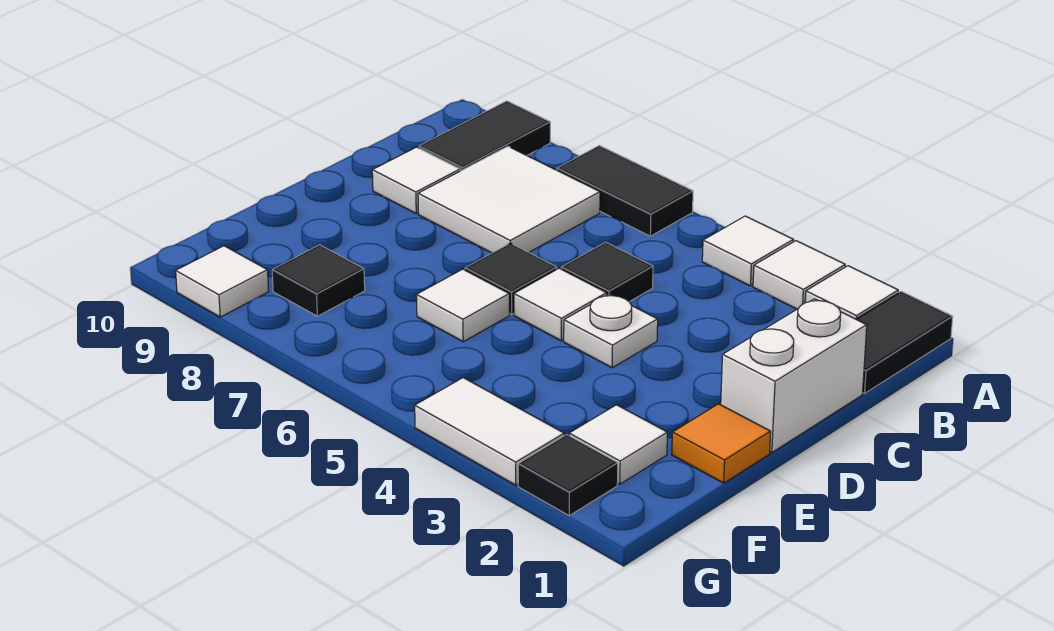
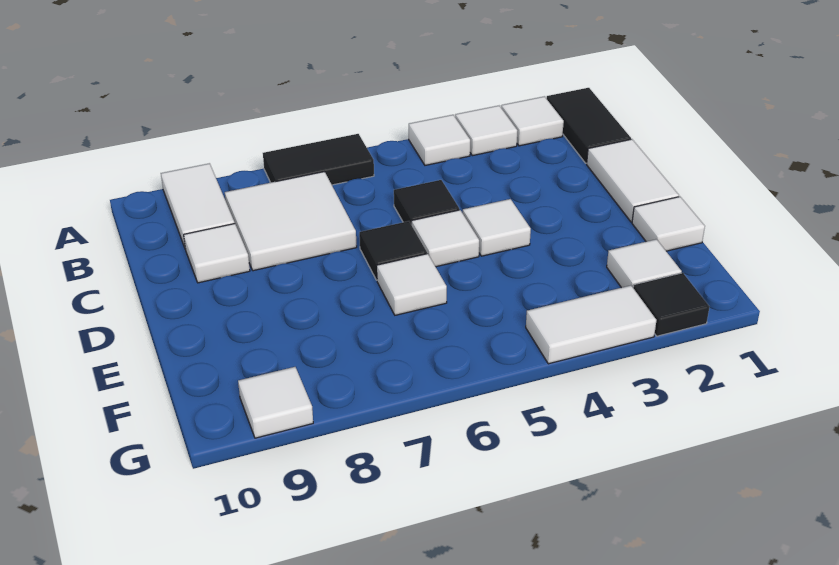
black 1x2 tile [419,101,550,171] -> white 1x2 tile [161,163,235,248]
white 1x2 brick [721,299,867,453] -> white 1x2 tile [587,139,679,222]
white 1x1 plate [564,294,658,368] -> white 1x1 tile [463,199,531,256]
orange 1x1 tile [672,404,771,483] -> white 1x1 tile [632,197,705,251]
black 1x1 tile [272,245,365,316] -> none

